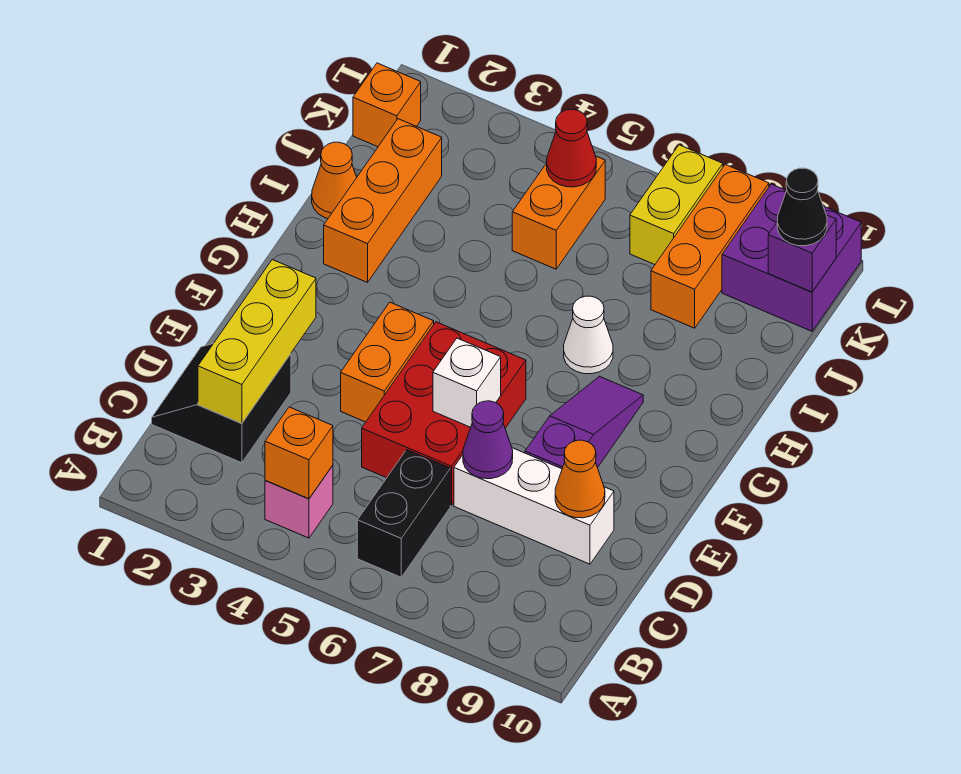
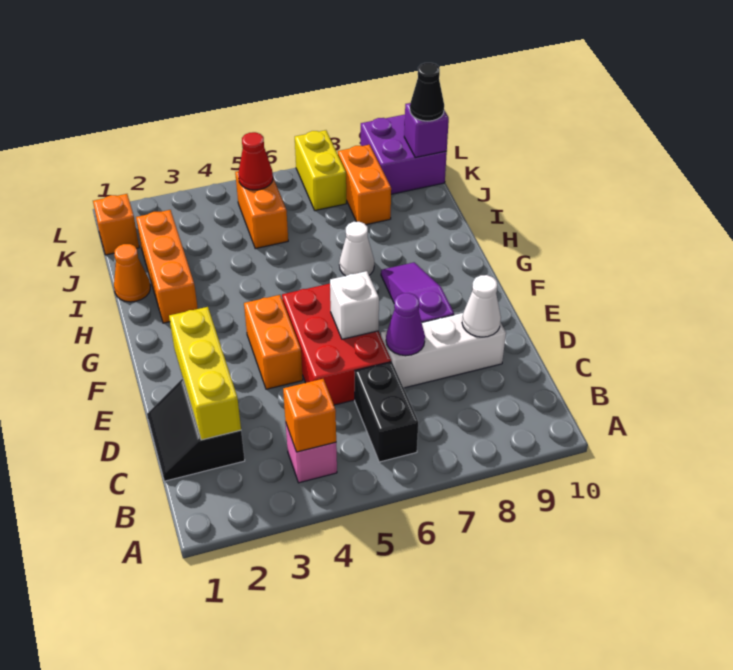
orange 1x1 cone [555,440,605,518] -> white 1x1 cone [462,275,501,337]
orange 1x3 brick [651,164,769,328] -> orange 1x2 brick [338,145,391,225]

